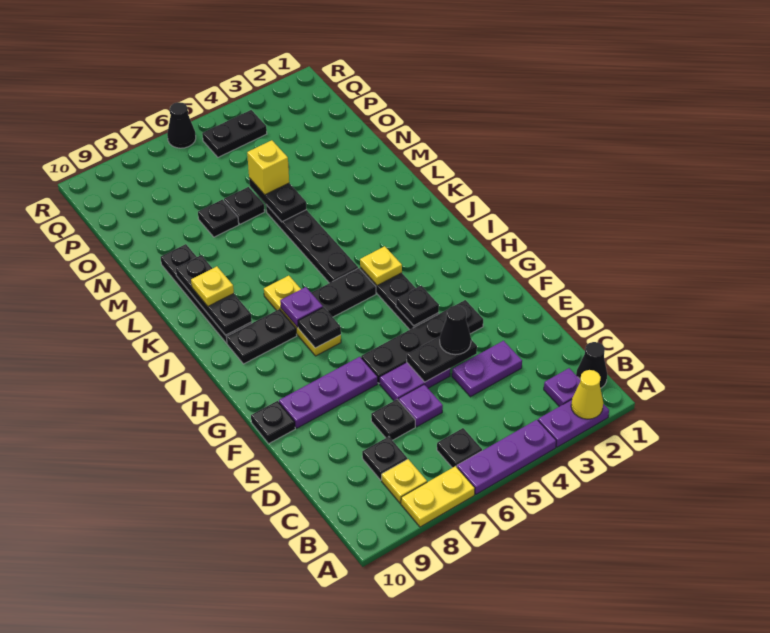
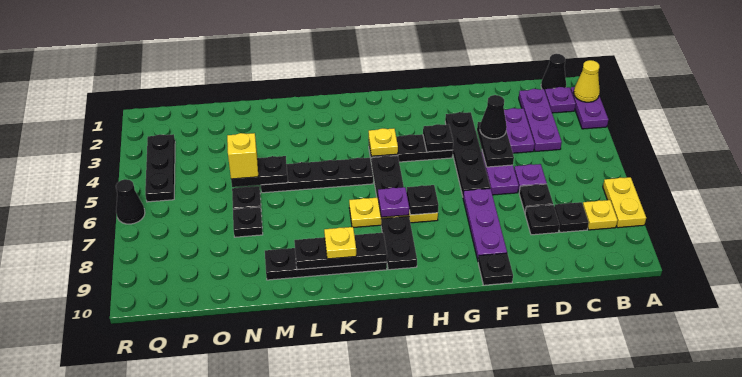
purple 1x3 plate [457,420,556,494] -> purple 1x3 plate moved to [519,89,562,152]
black 1x1 plate [437,428,482,468] -> black 1x1 plate moved to [525,205,560,235]
black 1x2 plate [202,110,267,157] -> black 1x3 plate [145,134,175,202]

